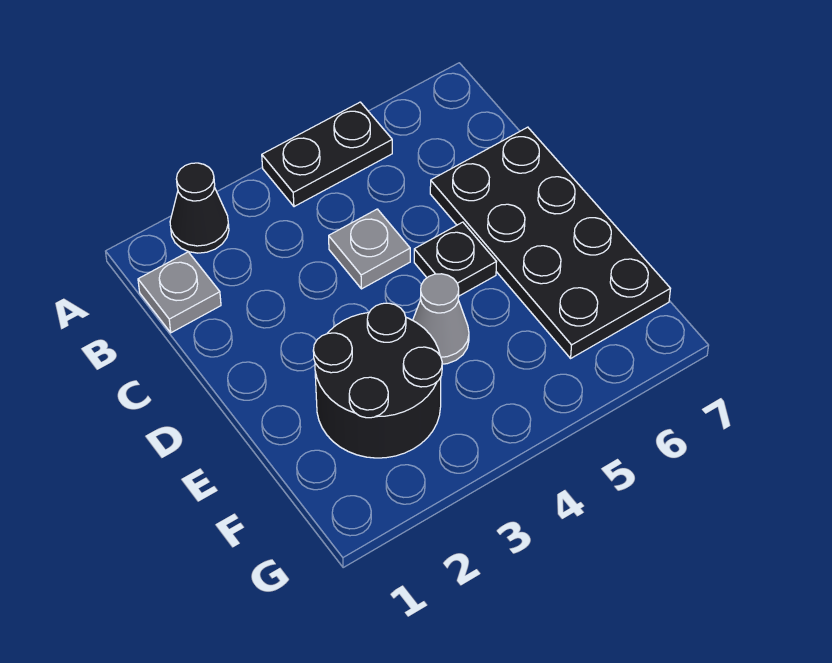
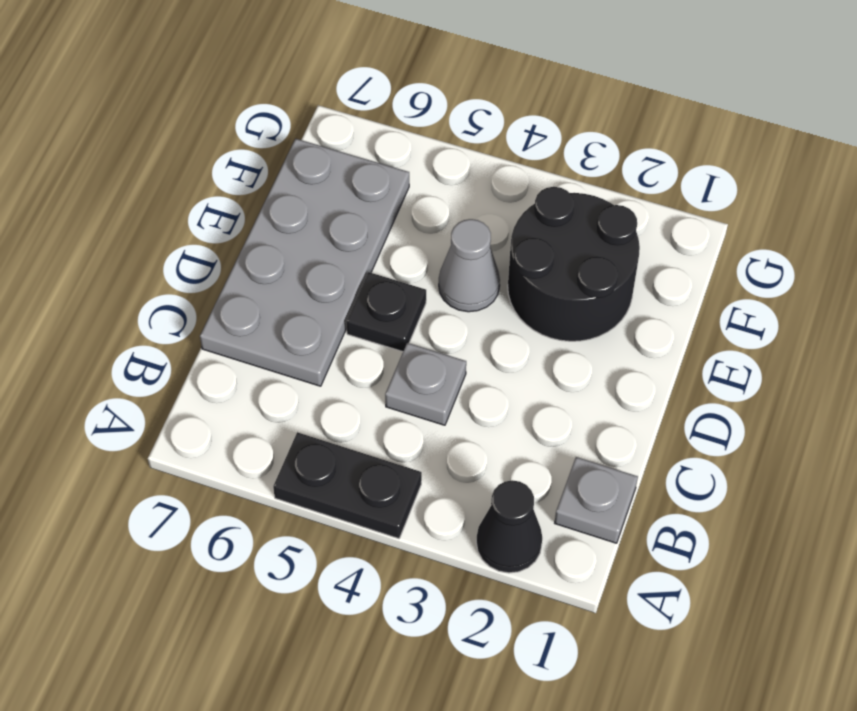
black 2x4 plate [430,127,670,358] -> grey 2x4 plate [200,139,409,386]

